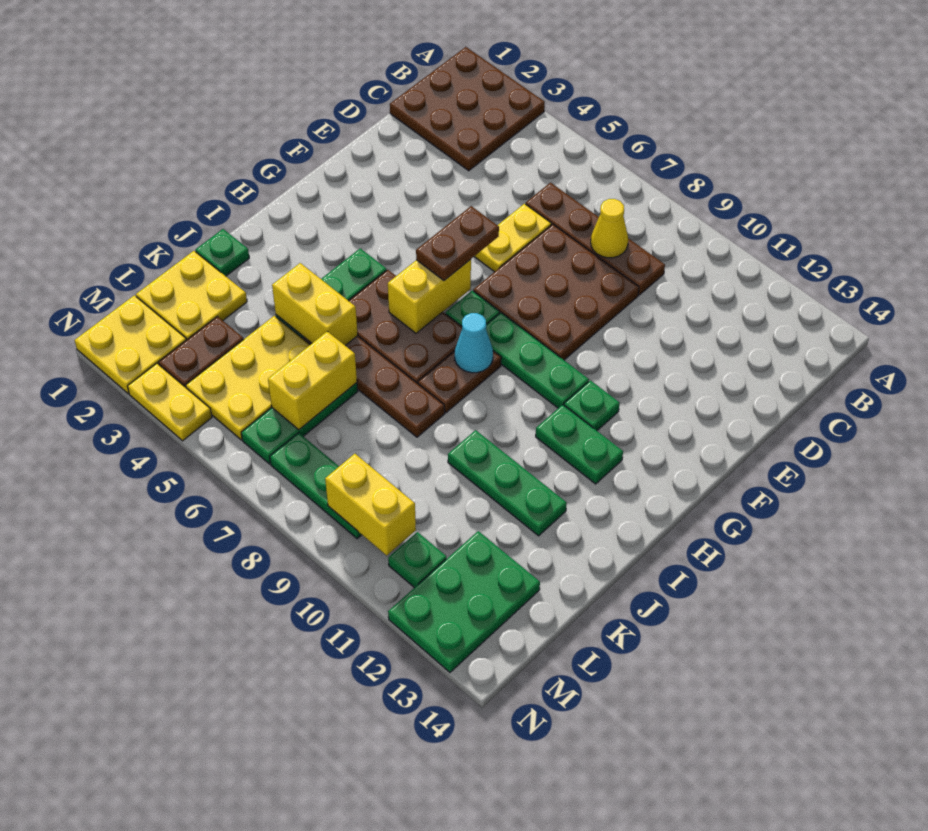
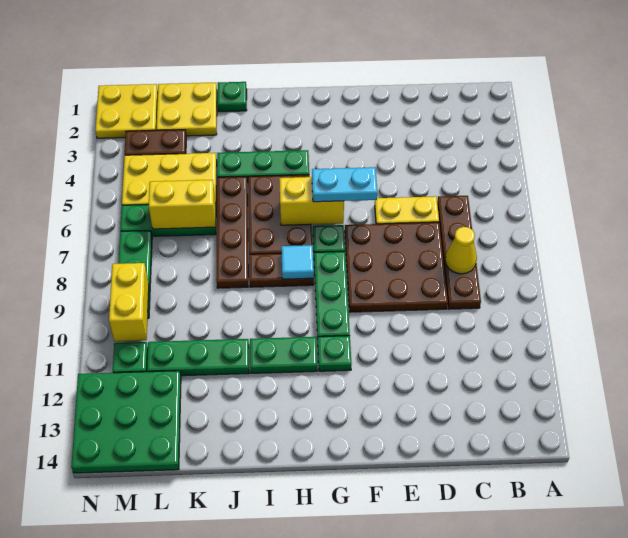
brown 3x3 plate [390,47,545,171] -> none
brown 1x2 plate [416,206,499,281] -> cyan 1x2 plate [312,167,377,202]
cyan 1x1 cone [455,313,493,373] -> cyan 1x1 tile [281,245,314,279]
green 1x2 plate [536,405,623,484] -> green 1x2 plate turned to [250,337,317,373]
yellow 1x2 brick [272,263,358,346] -> none
green 1x3 plate [448,430,567,536] -> green 1x3 plate turned to [147,339,249,376]
green 2x3 plate [388,531,540,672] -> green 3x3 plate [71,371,181,473]
yellow 1x2 plate [128,363,212,441] -> none

